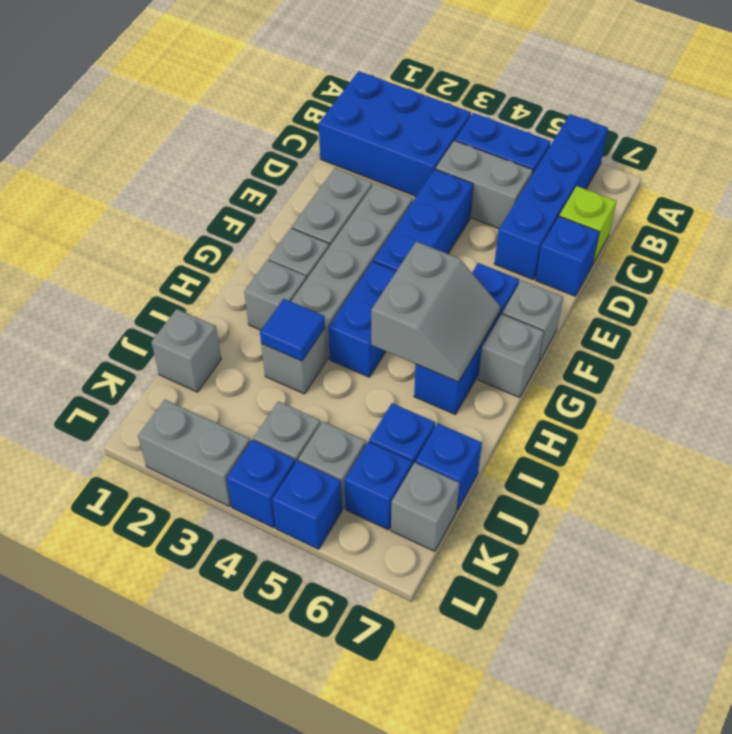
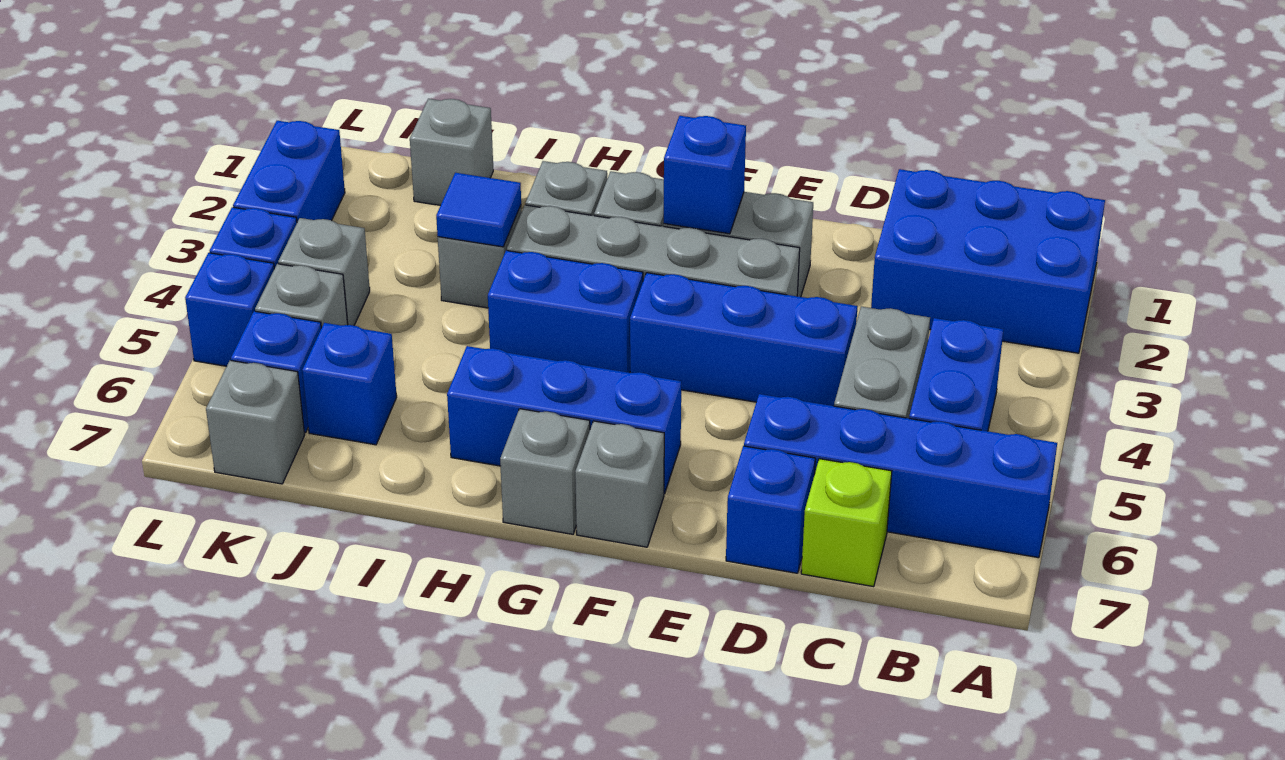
blue 2x3 brick [319,71,471,196] -> blue 2x3 brick turned to [871,169,1105,353]
grey 2x2 slope [371,241,500,382] -> none
blue 1x1 brick [415,423,482,510] -> blue 1x1 brick moved to [664,116,746,234]
grey 1x2 brick [138,400,250,506] -> blue 1x2 brick [233,121,345,222]

